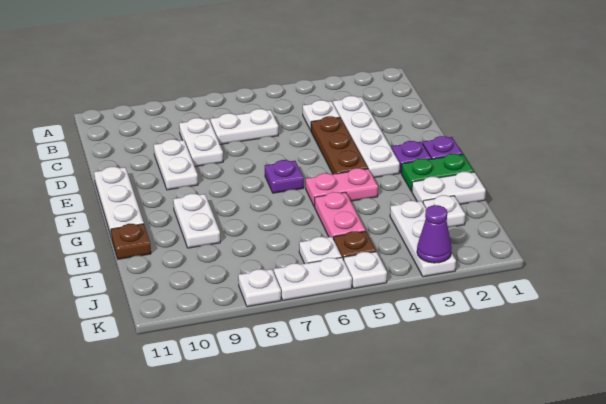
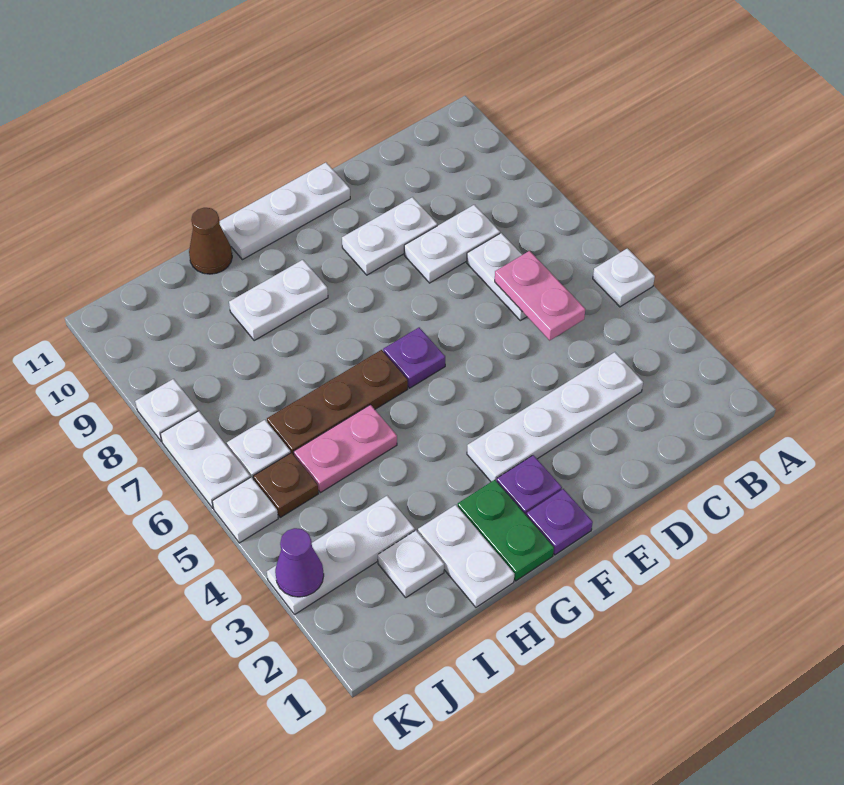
white 1x1 plate [303,100,340,130] -> white 1x1 plate moved to [593,248,655,307]
brown 1x3 plate [311,116,368,174] -> brown 1x3 plate moved to [267,350,408,455]
pink 1x2 plate [306,168,378,207] -> pink 1x2 plate moved to [495,251,585,340]
brown 1x1 plate [111,224,151,259] -> brown 1x1 cone [189,208,232,274]

